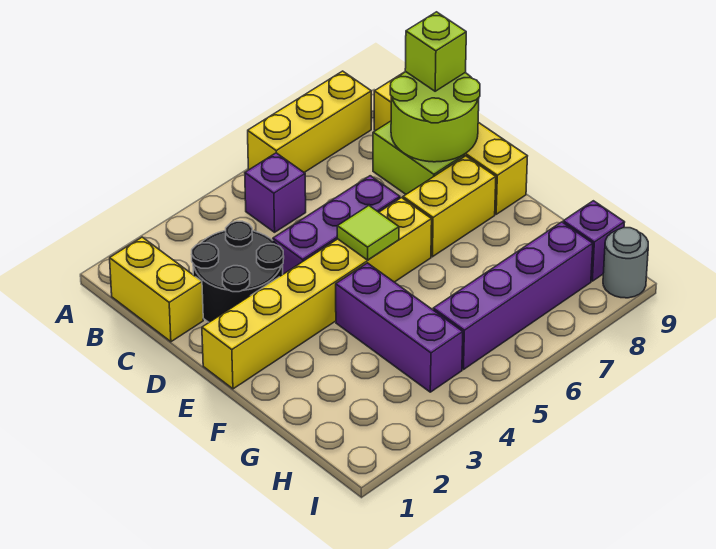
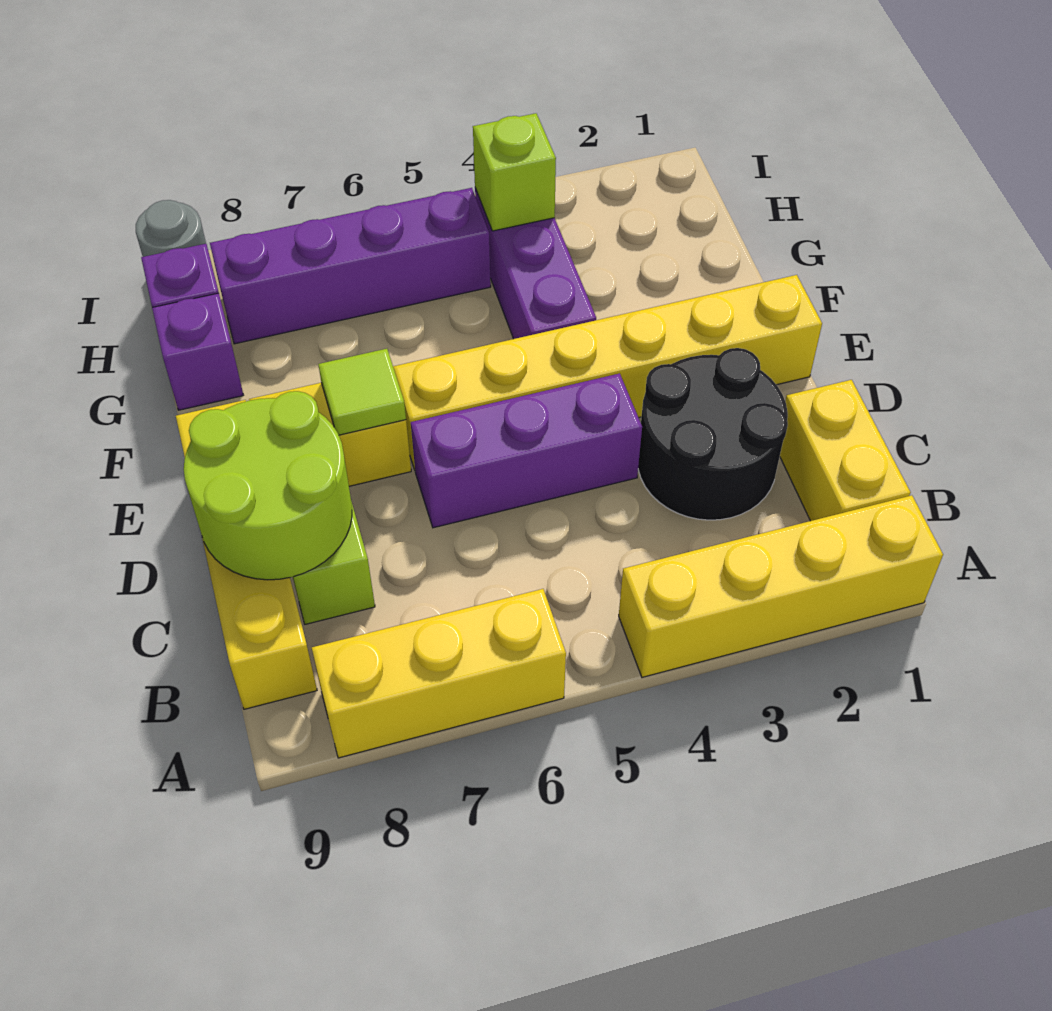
none -> yellow 1x4 brick [619,495,943,677]
purple 1x1 brick [245,153,306,232] -> purple 1x1 brick moved to [152,293,243,410]
lime 1x1 brick [405,12,466,91] -> lime 1x1 brick moved to [473,113,556,231]
lime 1x1 tile [337,206,399,260] -> lime 1x1 tile moved to [318,349,406,435]

